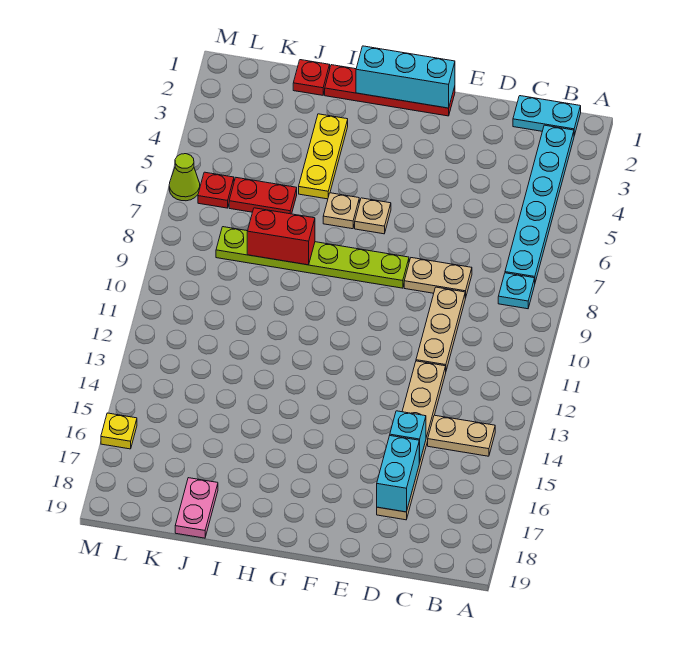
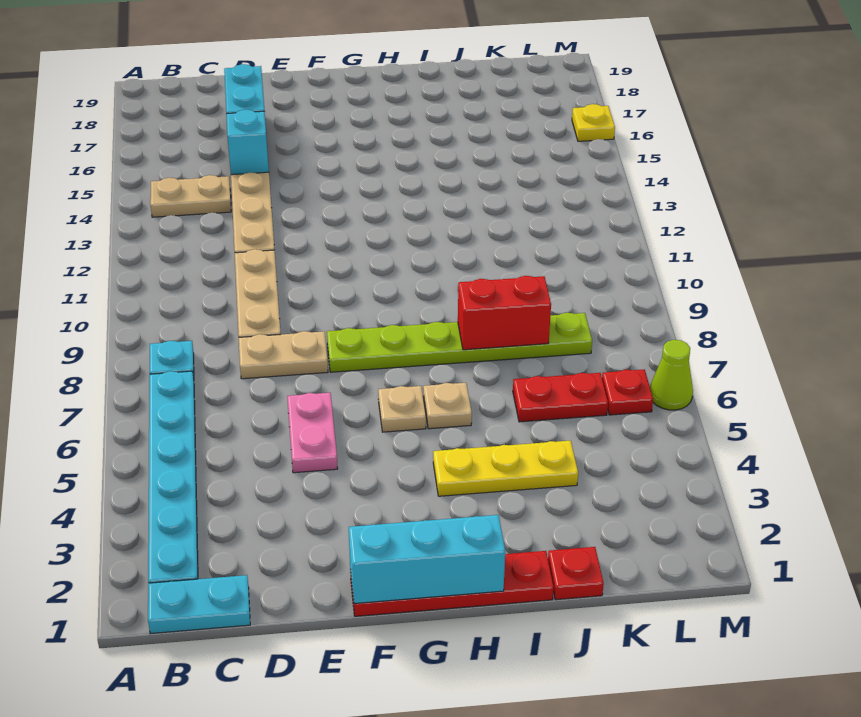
yellow 1x3 plate [299,114,348,199] -> yellow 1x3 plate turned to [433,441,578,496]
pink 1x2 plate [175,478,218,538] -> pink 1x2 plate moved to [287,393,338,473]

